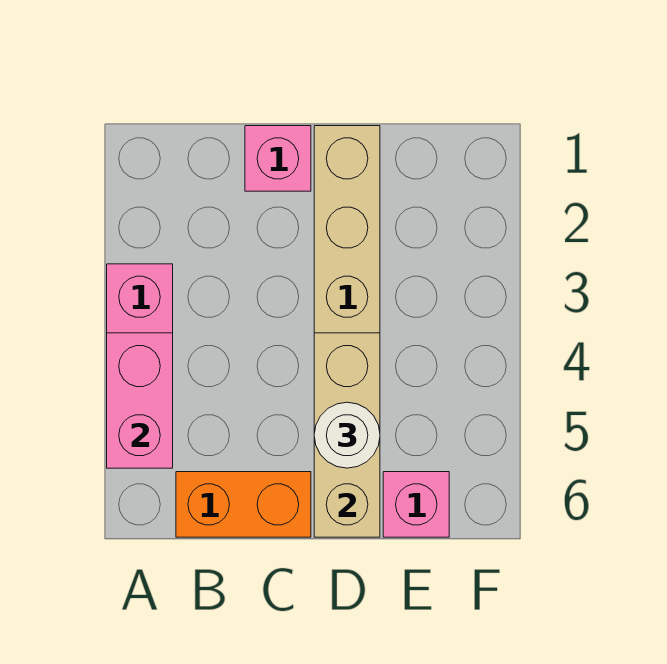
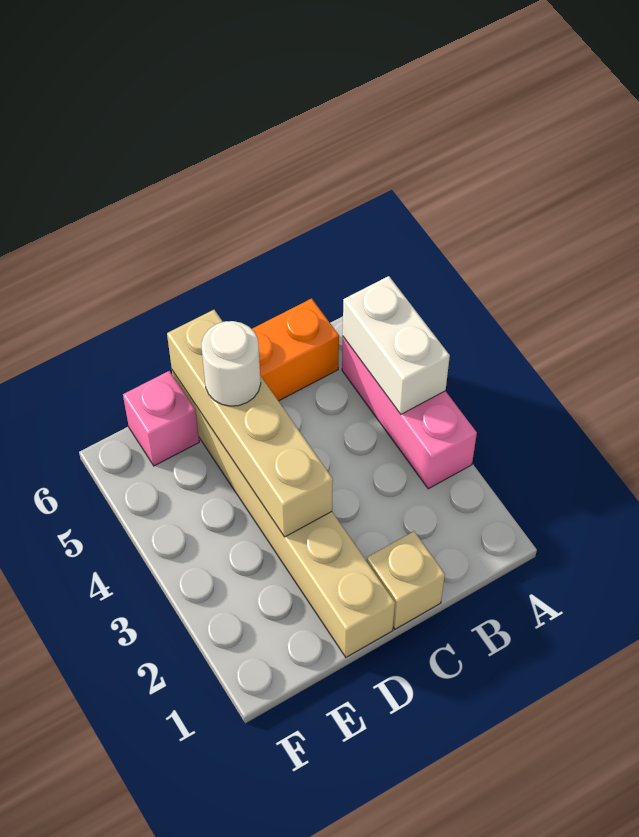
pink 1x2 brick [107,333,173,468] -> white 1x2 brick [343,276,450,414]
pink 1x1 brick [245,126,311,191] -> tan 1x1 brick [367,531,445,629]
tan 1x3 brick [314,333,380,537] -> tan 1x4 brick [167,310,333,537]

